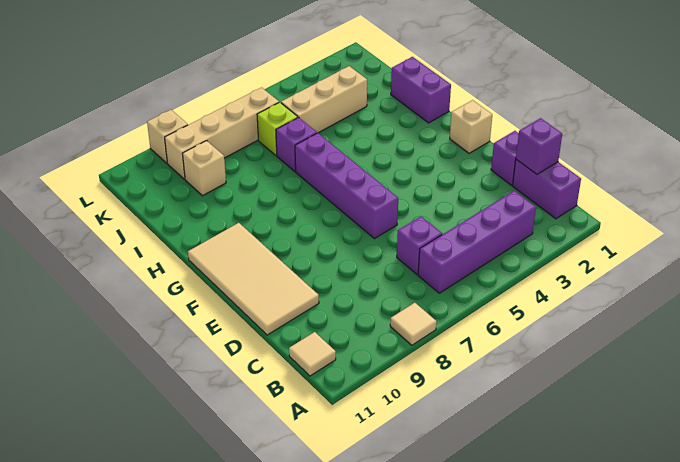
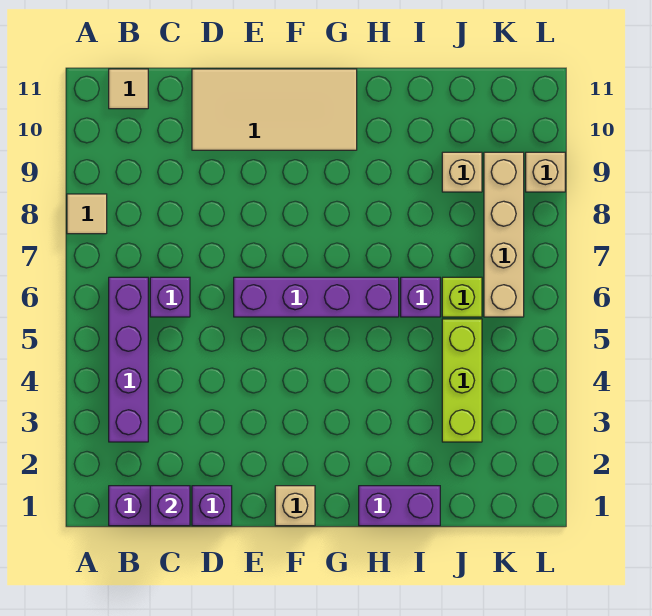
tan 1x3 brick [281,66,367,133] -> lime 1x3 brick [442,319,482,442]

